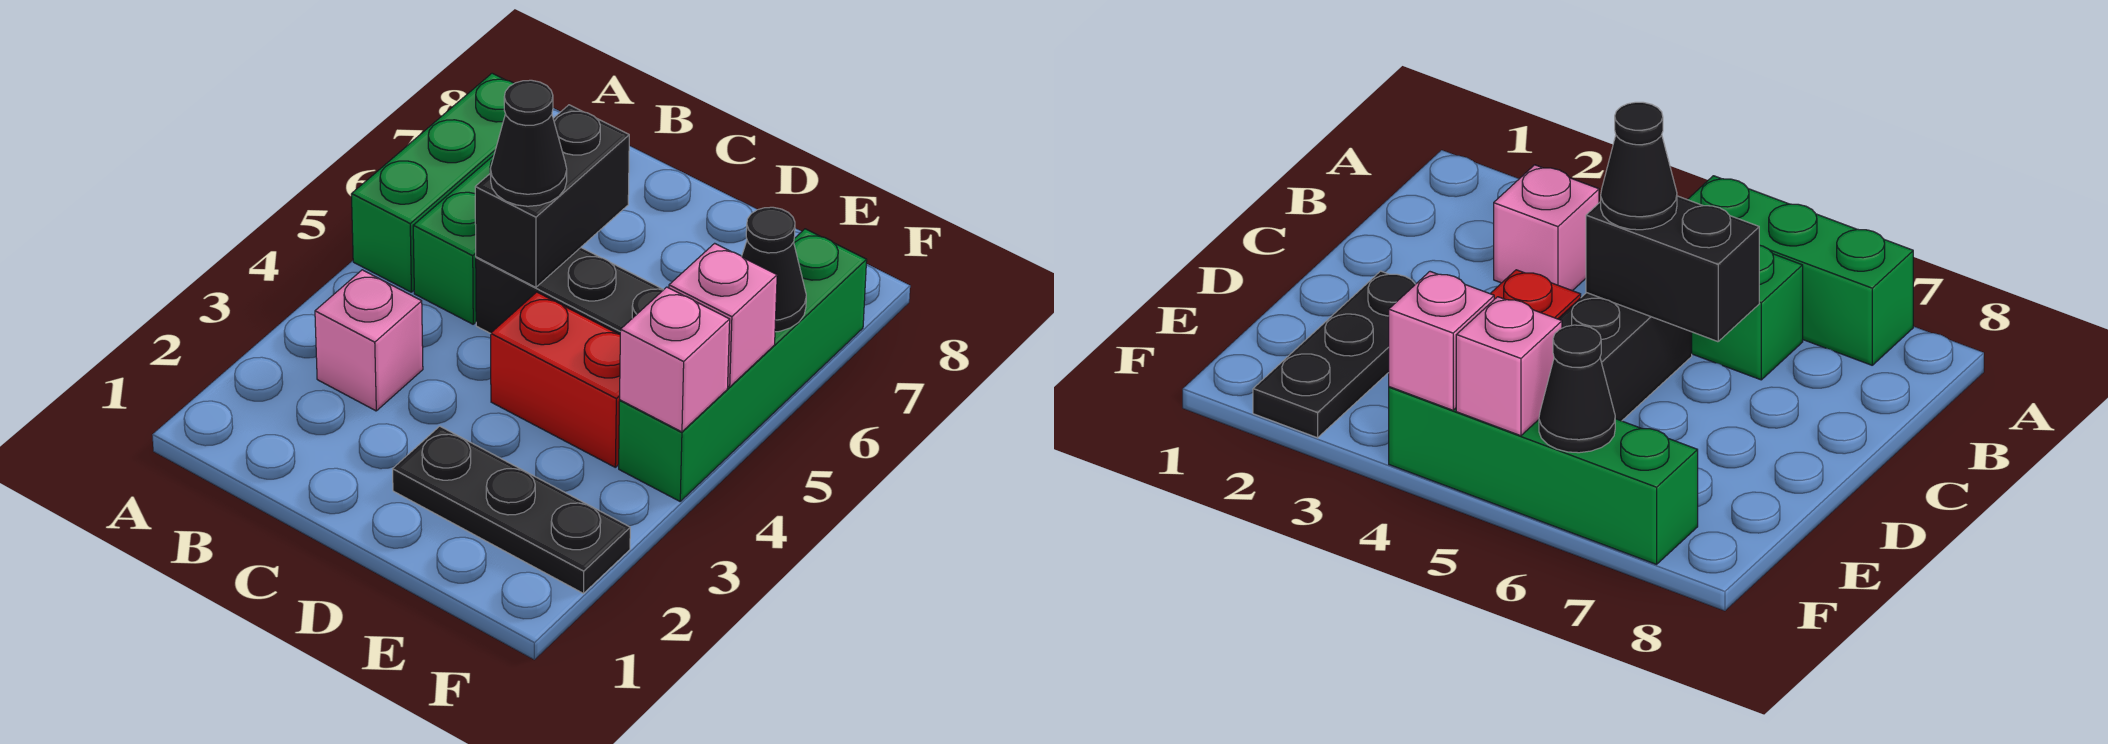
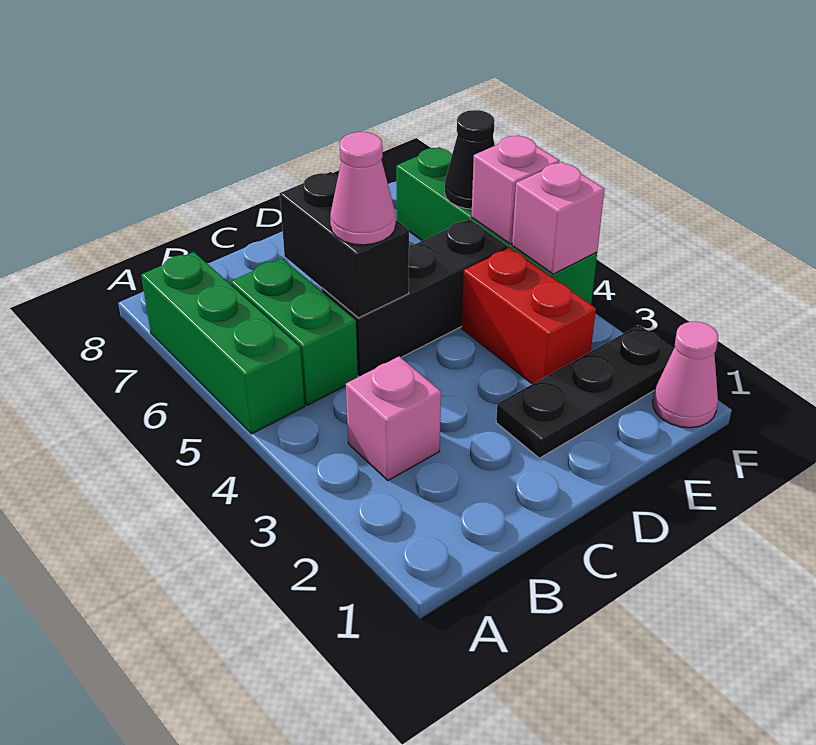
black 1x1 cone [490,80,567,206] -> pink 1x1 cone [330,132,396,245]
red 1x2 brick [491,292,620,467] -> red 1x2 brick turned to [462,248,596,384]
none -> pink 1x1 cone [653,322,718,428]

